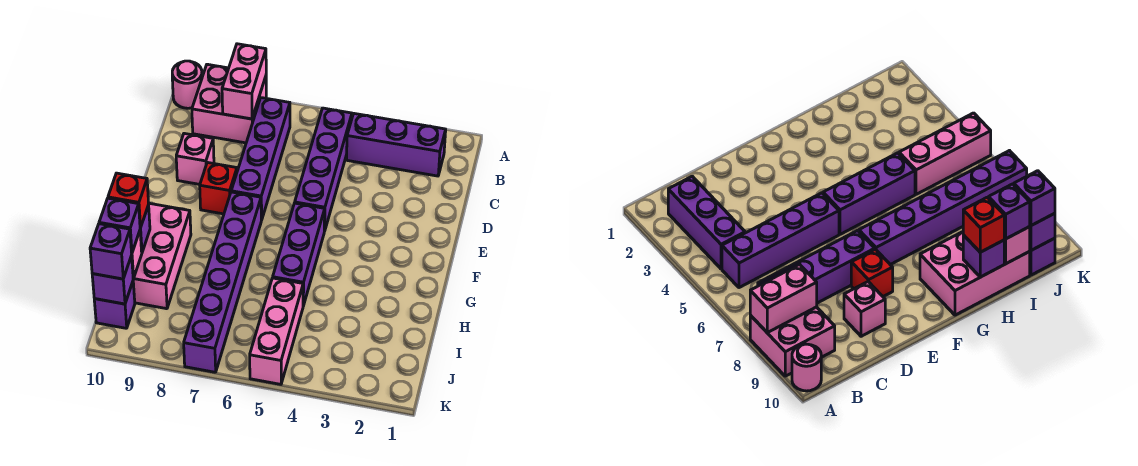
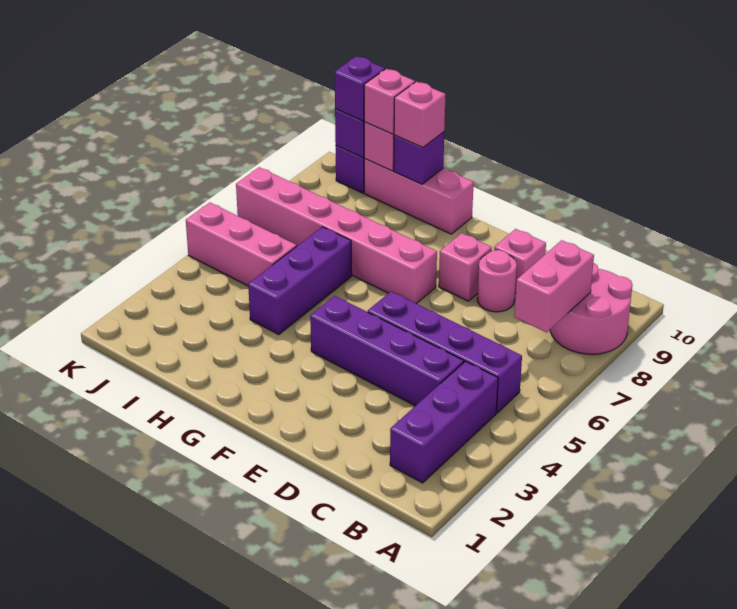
pink 2x2 brick [192,64,266,143] -> pink 2x2 round brick [550,263,632,354]
pink 1x2 brick [222,44,266,119] -> pink 1x2 brick turned to [514,240,594,332]
pink 1x1 round brick [172,61,202,108] -> pink 1x1 round brick moved to [477,250,517,312]
purple 1x4 brick [231,98,290,220] -> purple 1x4 brick moved to [310,296,464,406]
red 1x1 brick [200,162,237,214] -> pink 1x1 brick [439,233,492,301]
purple 1x3 brick [273,203,325,306] -> purple 1x3 brick turned to [248,227,352,335]
purple 1x6 brick [184,192,261,372] -> pink 1x6 brick [236,167,437,304]
pink 2x3 brick [133,203,191,309] -> pink 1x3 brick [364,159,474,234]
red 1x1 brick [108,173,149,228] -> pink 1x1 brick [394,82,446,148]
purple 1x1 brick [99,198,140,253] -> pink 1x1 brick [364,69,415,134]

